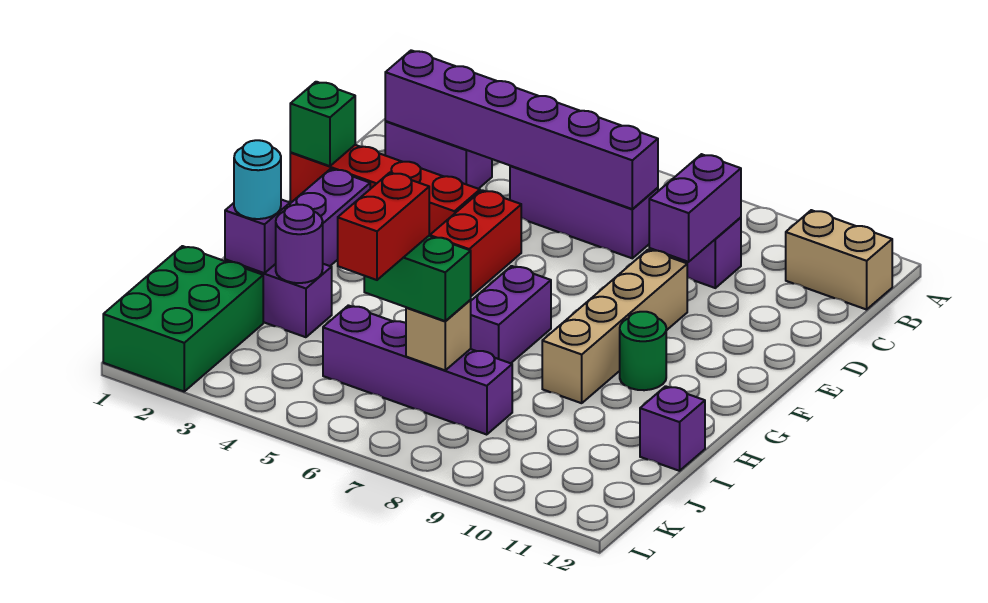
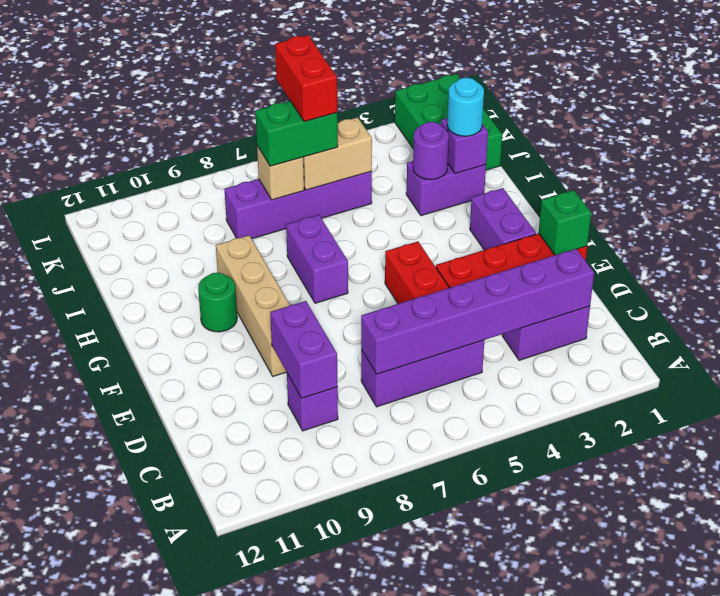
tan 1x2 brick [786,210,892,310] -> tan 1x2 brick moved to [303,117,372,190]
purple 1x1 brick [640,386,705,471] -> none

